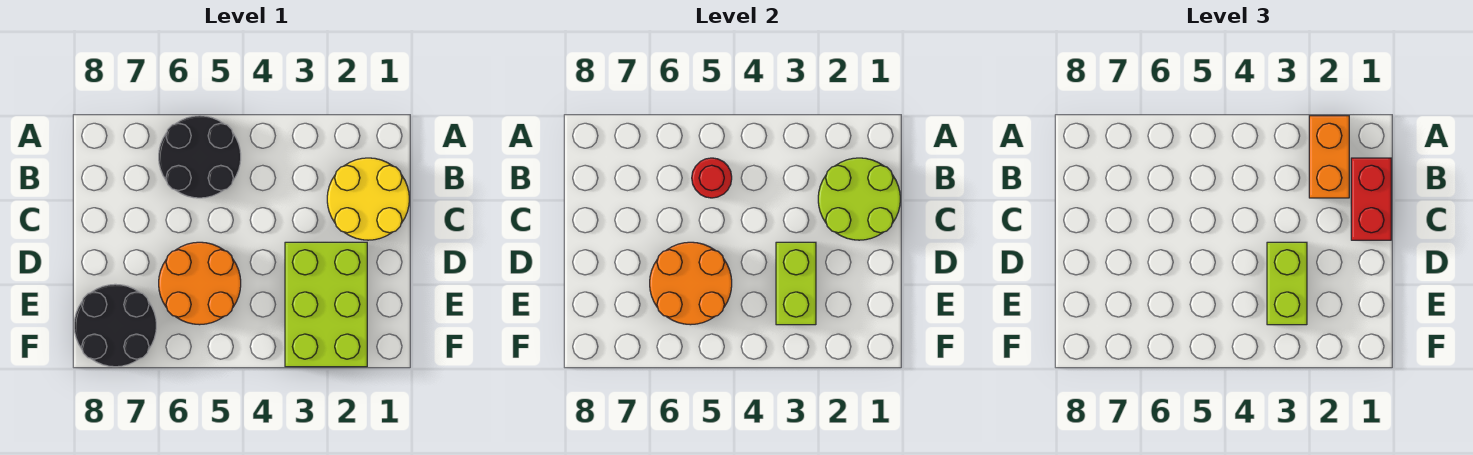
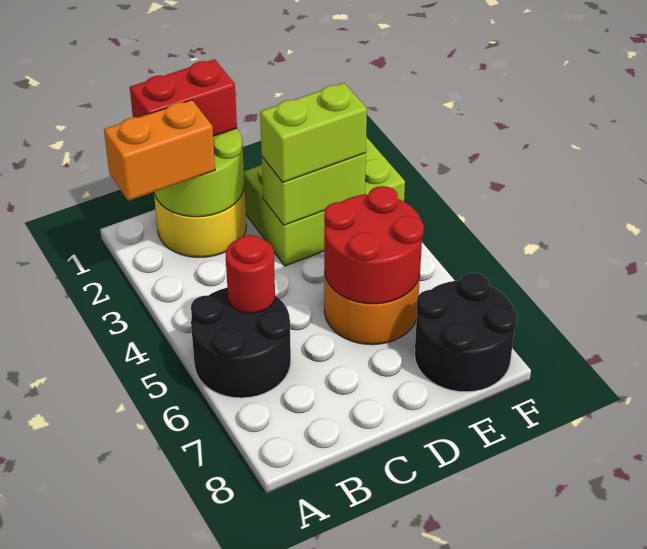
orange 2x2 round brick [650,242,732,325] -> red 2x2 round brick [324,186,424,304]

